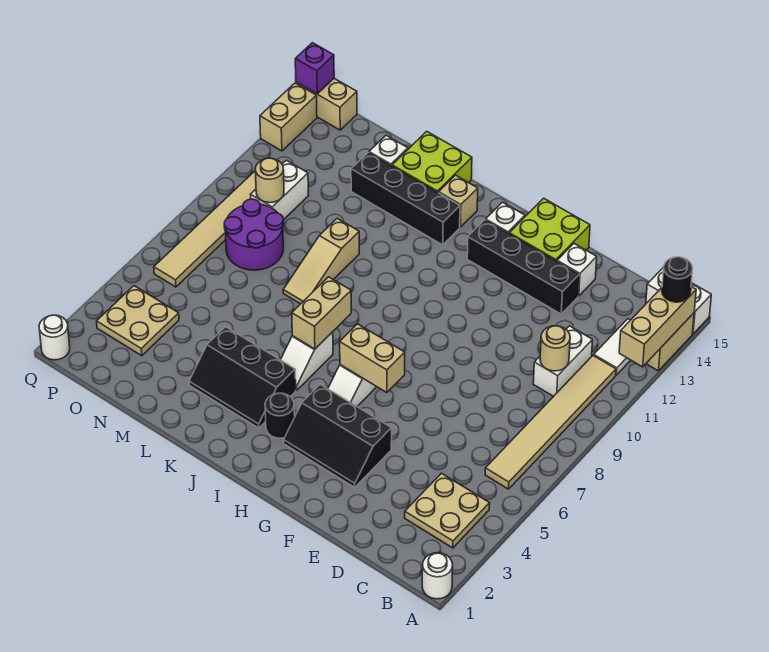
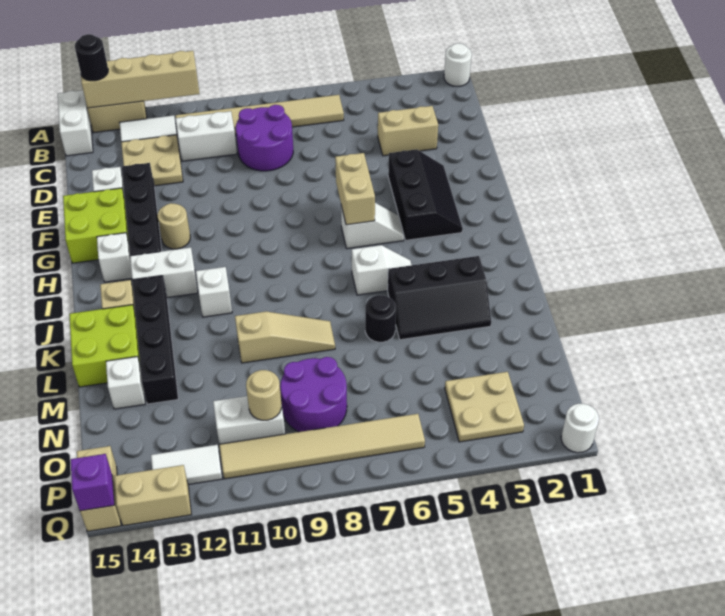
tan 1x3 brick [619,287,696,367] -> tan 1x4 brick [81,51,200,108]
tan 2x2 plate [405,473,490,548] -> tan 2x2 plate moved to [121,135,183,186]
none -> purple 2x2 round brick [236,105,293,171]
tan 1x1 round brick [540,326,570,371] -> tan 1x1 round brick moved to [157,203,190,249]
black 1x1 round brick [265,393,295,438] -> black 1x1 round brick moved to [365,295,396,342]
none -> white 1x2 brick [130,247,198,298]
black 2x3 slope [189,327,296,428] -> black 2x3 slope turned to [388,256,491,340]
tan 1x2 brick [292,277,351,349] -> tan 1x2 brick moved to [378,106,438,156]
none -> white 1x1 brick [196,267,232,317]
none -> white 1x2 tile [151,445,222,485]

